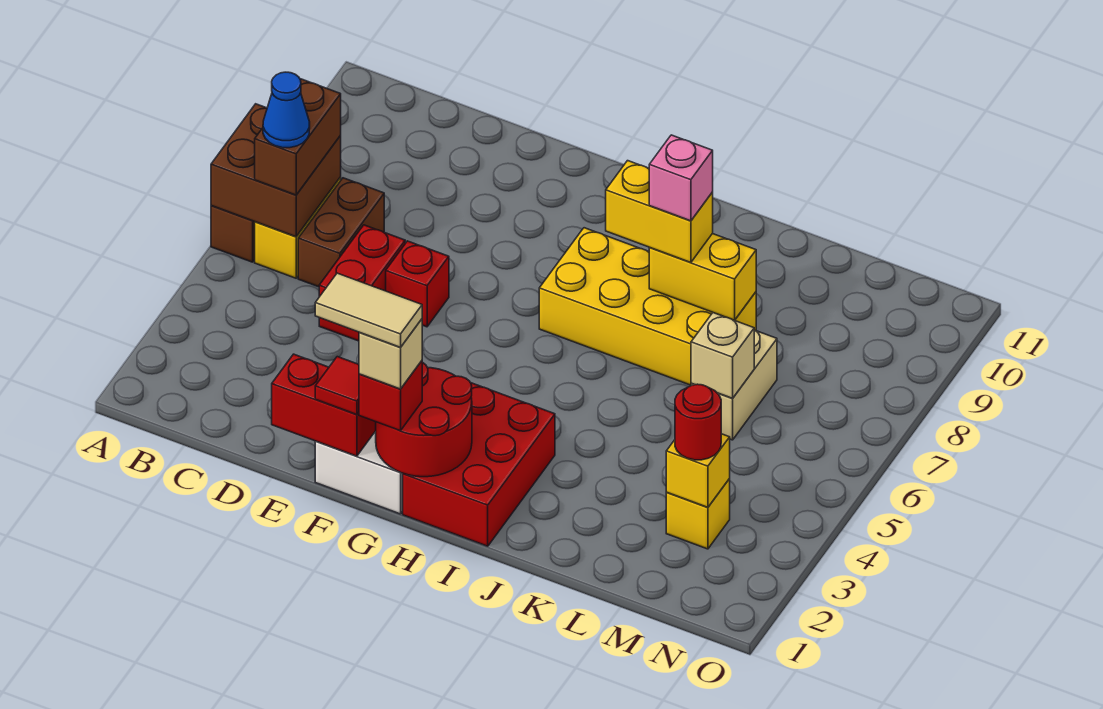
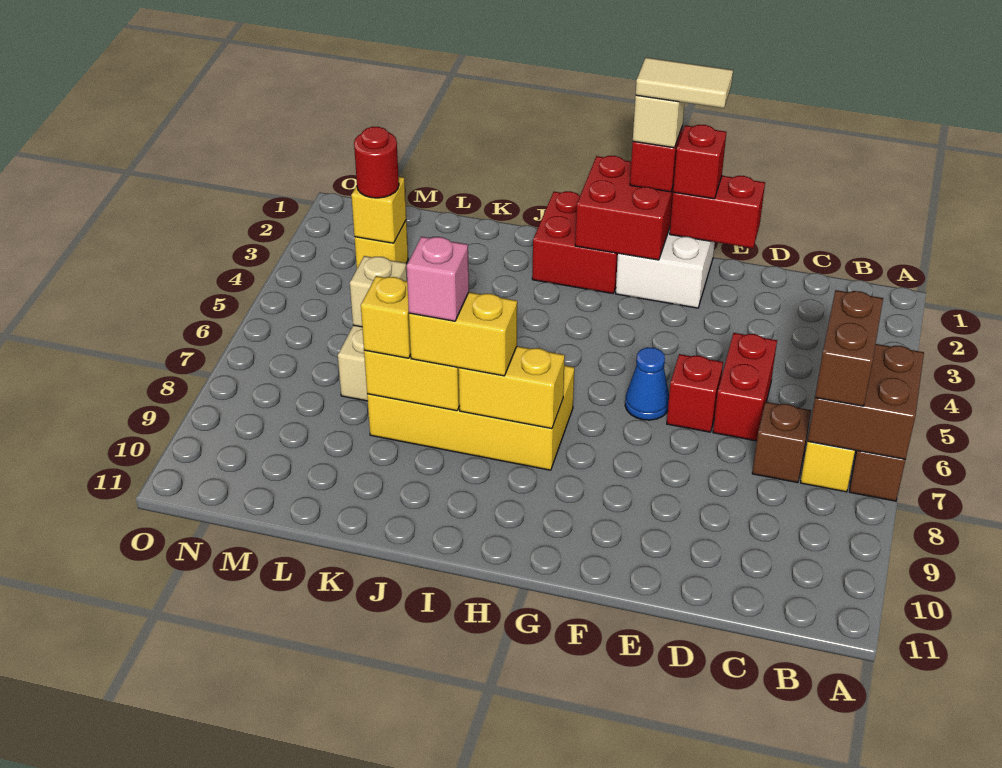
blue 1x1 cone [263,72,310,148] -> blue 1x1 cone moved to [625,347,669,420]
brown 1x2 brick [298,178,384,287] -> brown 1x1 brick [752,402,811,483]
red 1x1 tile [315,357,359,415] -> red 1x1 brick [673,125,726,199]
red 2x2 round brick [376,362,472,477] -> red 2x2 brick [575,156,674,260]
red 2x3 brick [403,383,555,546] -> red 2x2 brick [532,191,618,294]
none -> yellow 1x2 brick [459,346,565,429]
none -> yellow 1x1 brick [361,276,411,358]

